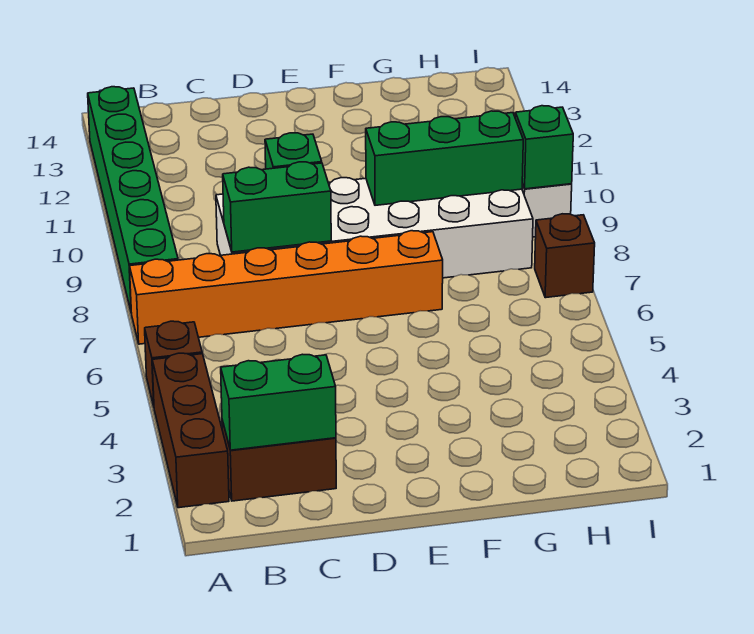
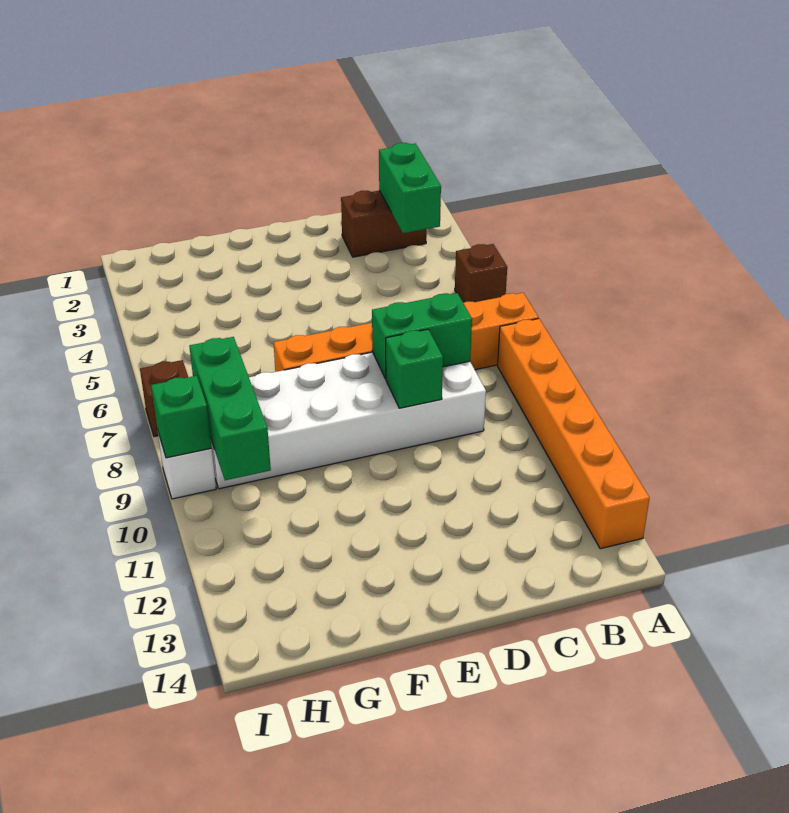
brown 1x3 brick [152,353,229,508] -> none
green 1x6 brick [88,87,178,310] -> orange 1x6 brick [498,319,650,549]
green 1x2 brick [221,354,336,450] -> green 1x2 brick turned to [379,143,441,233]
green 1x3 brick [366,111,523,205] -> green 1x3 brick turned to [189,337,271,480]

